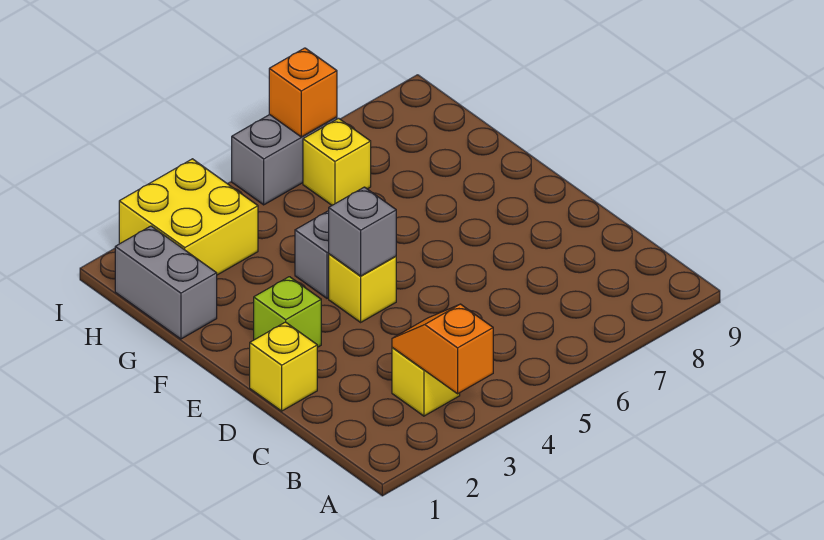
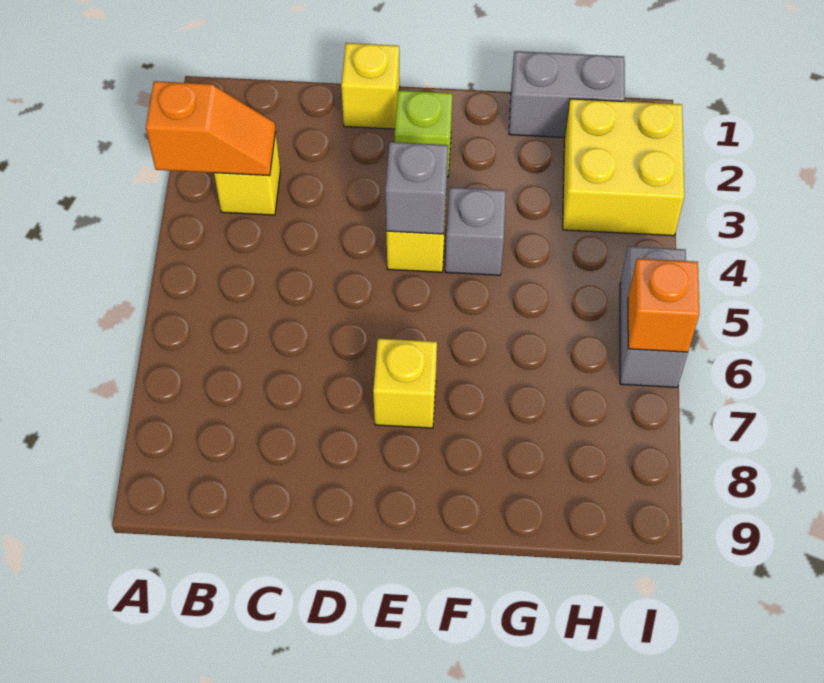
yellow 1x1 brick [303,118,371,205] -> yellow 1x1 brick moved to [373,339,437,428]

